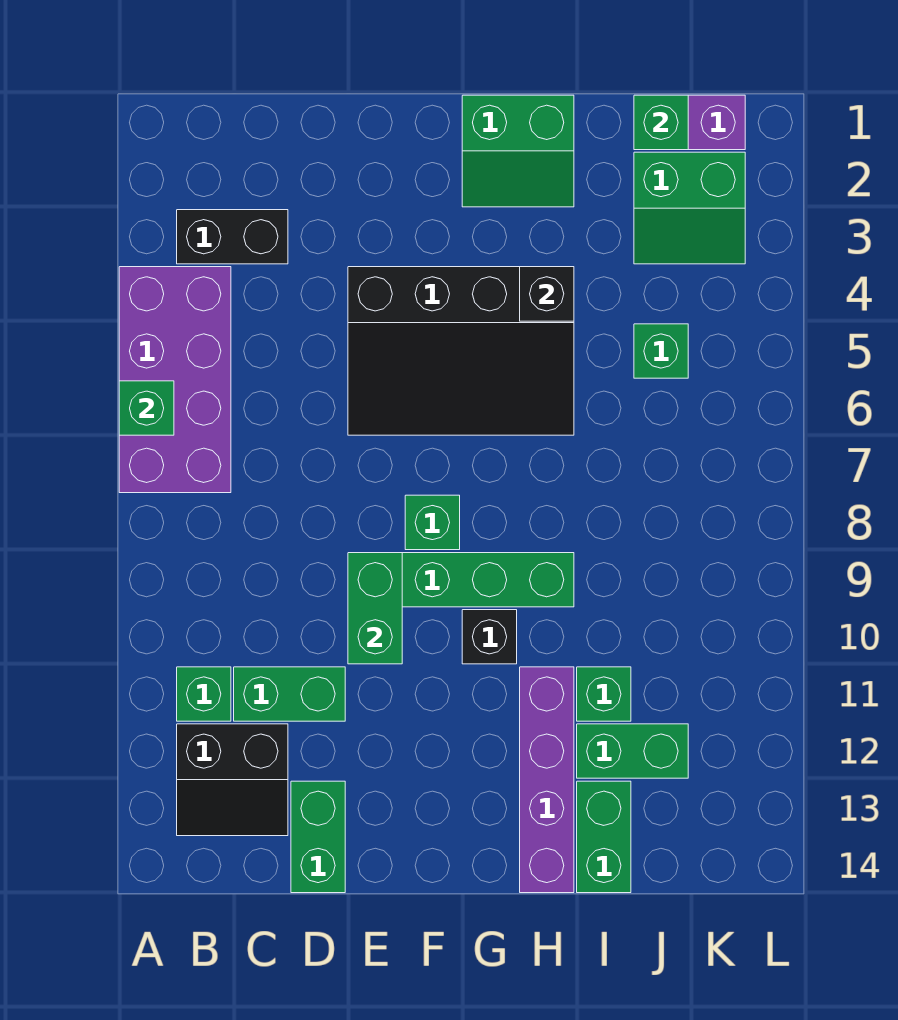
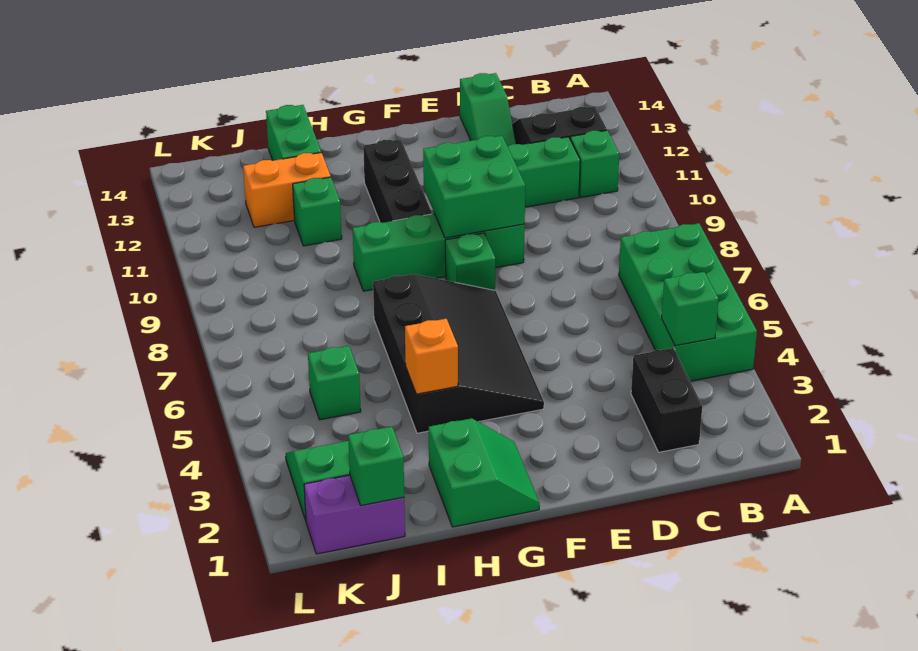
purple 2x4 brick [119,267,231,493] -> green 2x4 brick [619,223,757,381]
green 1x1 brick [119,381,174,435] -> green 1x1 brick moved to [662,272,719,346]
black 1x2 brick [177,210,288,264] -> black 1x2 brick turned to [631,348,702,452]
green 1x2 brick [291,781,345,893] -> green 1x2 slope [460,73,516,146]
black 3x4 slope [348,267,574,435] -> black 3x4 slope turned to [373,274,544,433]
green 1x2 brick [348,553,402,664] -> green 2x2 brick [423,135,525,238]
green 2x2 slope [462,95,574,207] -> green 2x2 slope turned to [429,418,540,527]
black 1x1 brick [462,610,517,664] -> black 1x3 brick [363,139,432,223]
black 1x1 brick [520,267,574,321] -> orange 1x1 brick [405,319,458,394]
purple 1x4 brick [520,667,574,893] -> none
green 1x2 brick [577,724,688,778] -> orange 1x2 brick [243,153,331,227]

